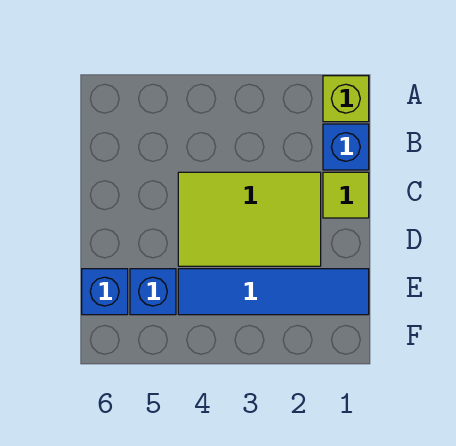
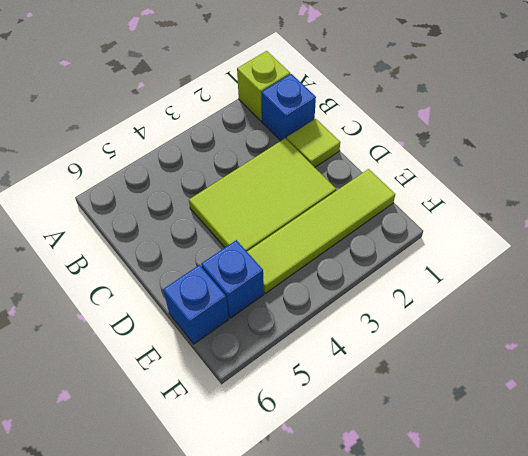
blue 1x4 tile [178,269,369,315] -> lime 1x4 tile [247,169,395,293]

